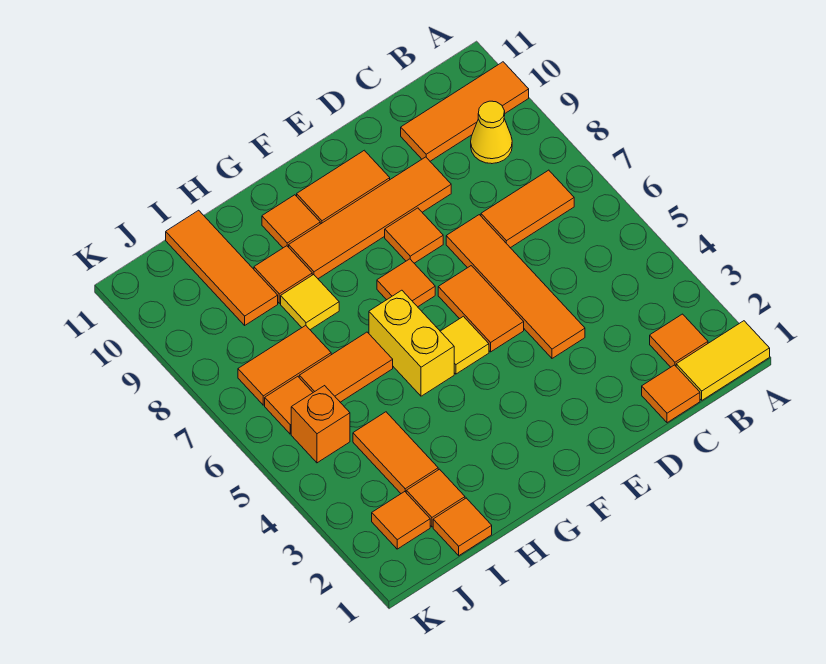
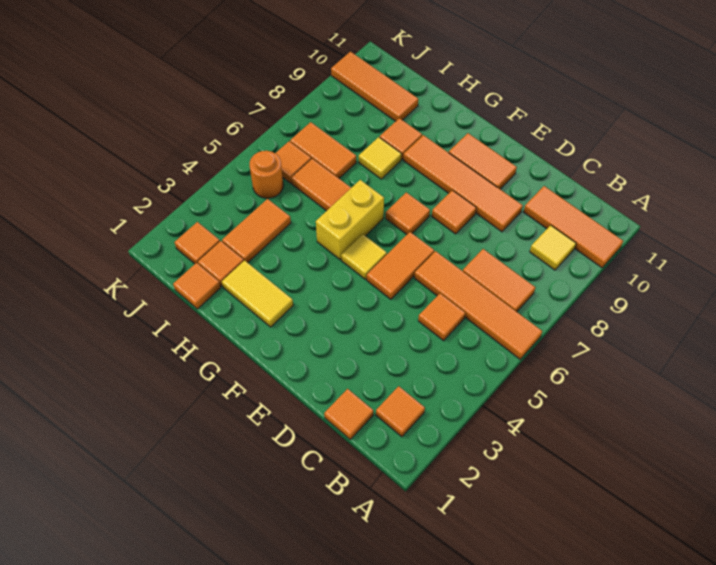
yellow 1x2 tile [676,321,770,400] -> yellow 1x2 tile moved to [222,260,293,327]
yellow 1x1 cone [471,101,512,164] -> yellow 1x1 tile [530,225,576,270]
orange 1x4 tile [446,215,585,358] -> orange 1x4 tile turned to [414,251,542,359]
orange 1x1 tile [262,195,320,248] -> orange 1x1 tile moved to [418,293,465,341]
orange 1x3 tile [166,210,278,325] -> orange 1x3 tile turned to [331,52,418,121]
orange 1x1 brick [291,386,350,463] -> orange 1x1 round brick [250,151,283,198]

